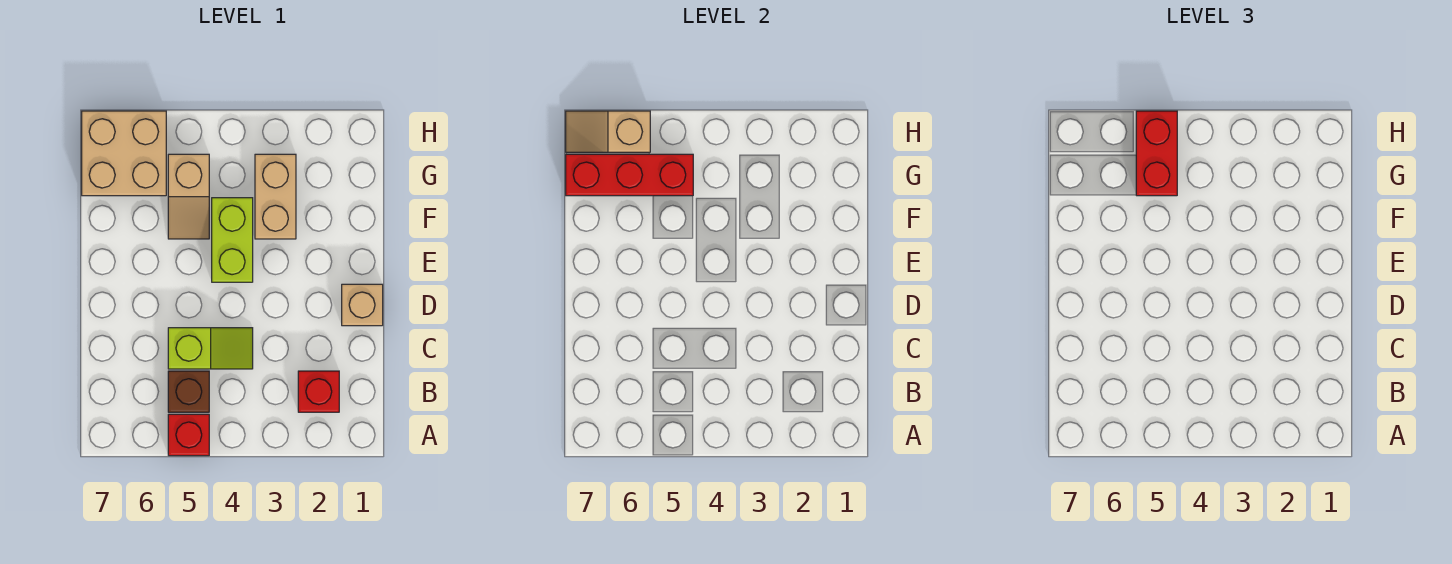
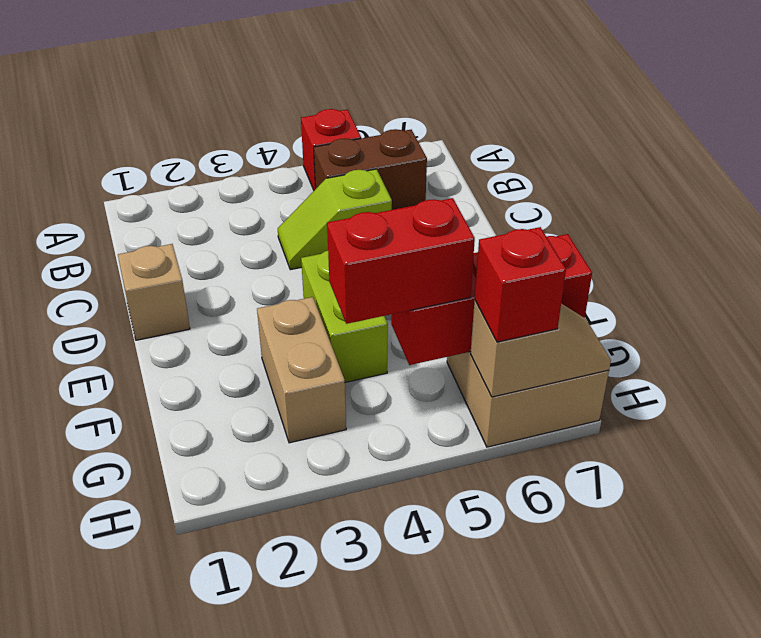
red 1x1 brick [298,371,339,412] -> red 1x1 brick moved to [475,227,566,342]
brown 1x1 brick [168,371,209,412] -> brown 1x2 brick [314,129,427,210]
tan 1x2 slope [168,154,209,239] -> none
red 1x2 brick [1136,111,1177,196] -> red 1x2 brick turned to [327,198,475,324]

